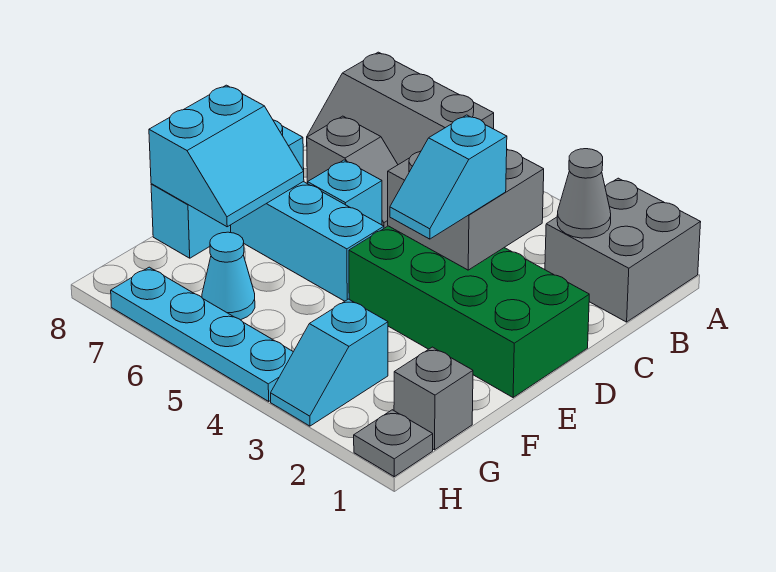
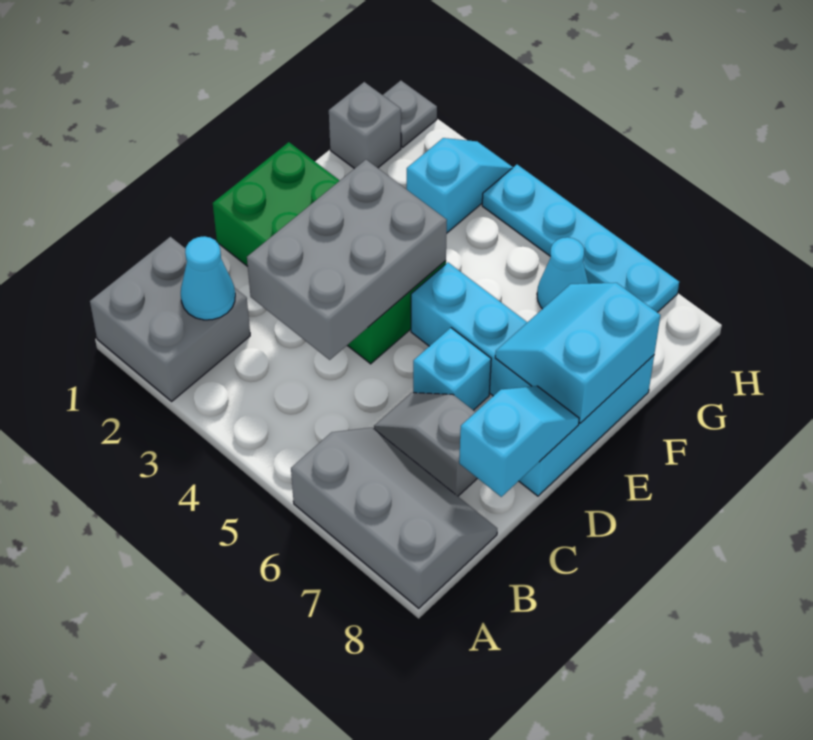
grey 1x1 cone [557,149,611,238] -> cyan 1x1 cone [181,236,235,320]
grey 2x2 brick [388,149,544,270] -> grey 2x3 brick [247,160,447,360]
cyan 1x2 slope [390,115,507,239] -> cyan 1x2 slope moved to [459,386,579,497]

